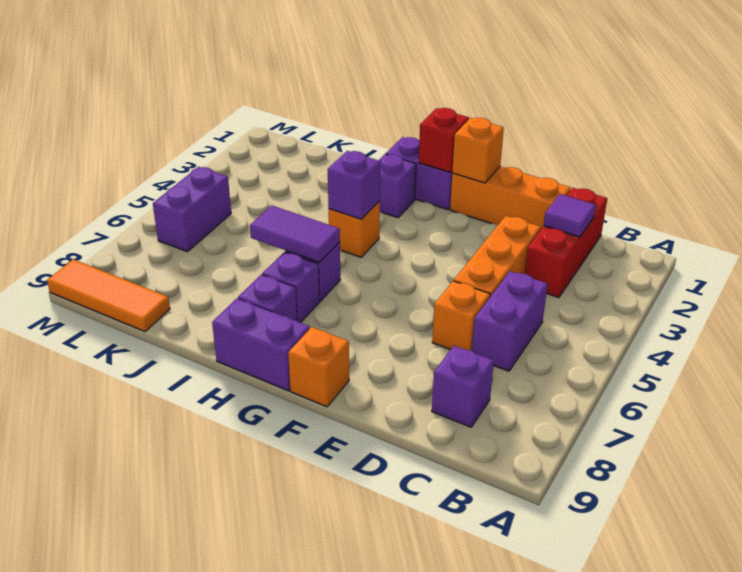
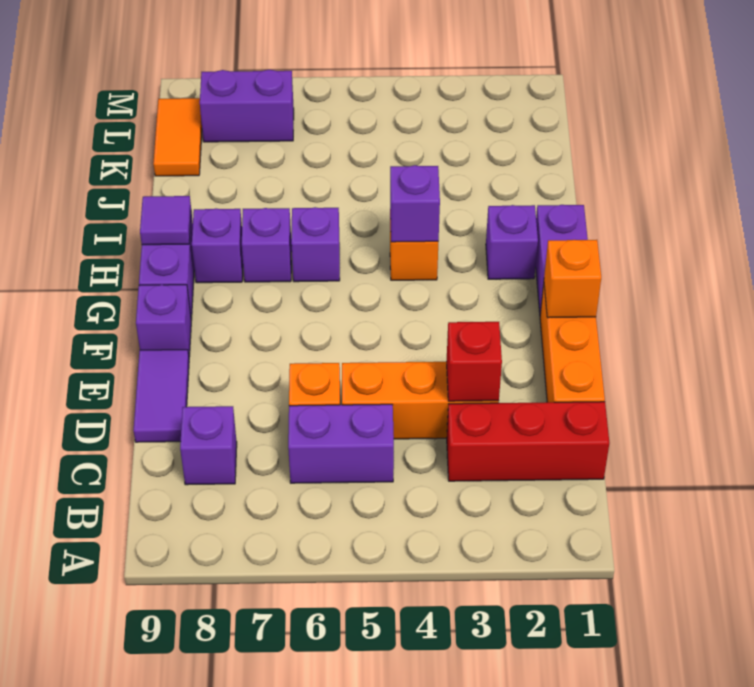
purple 1x1 tile [544,194,596,237] -> purple 1x1 tile moved to [140,196,191,245]
orange 1x1 brick [288,327,349,407] -> purple 1x1 brick [136,285,191,357]
red 1x1 brick [419,108,469,172] -> red 1x1 brick moved to [446,322,502,401]
purple 1x2 tile [250,205,340,262] -> purple 1x2 tile moved to [134,350,189,442]
orange 1x3 tile [47,259,170,332] -> orange 1x2 tile [153,98,202,176]
purple 1x2 brick [153,167,231,252] -> purple 1x2 brick moved to [200,70,294,142]

